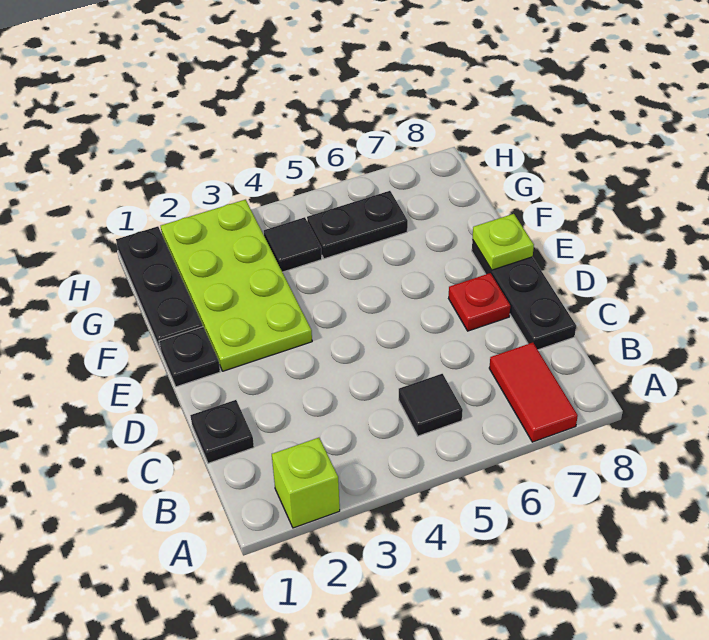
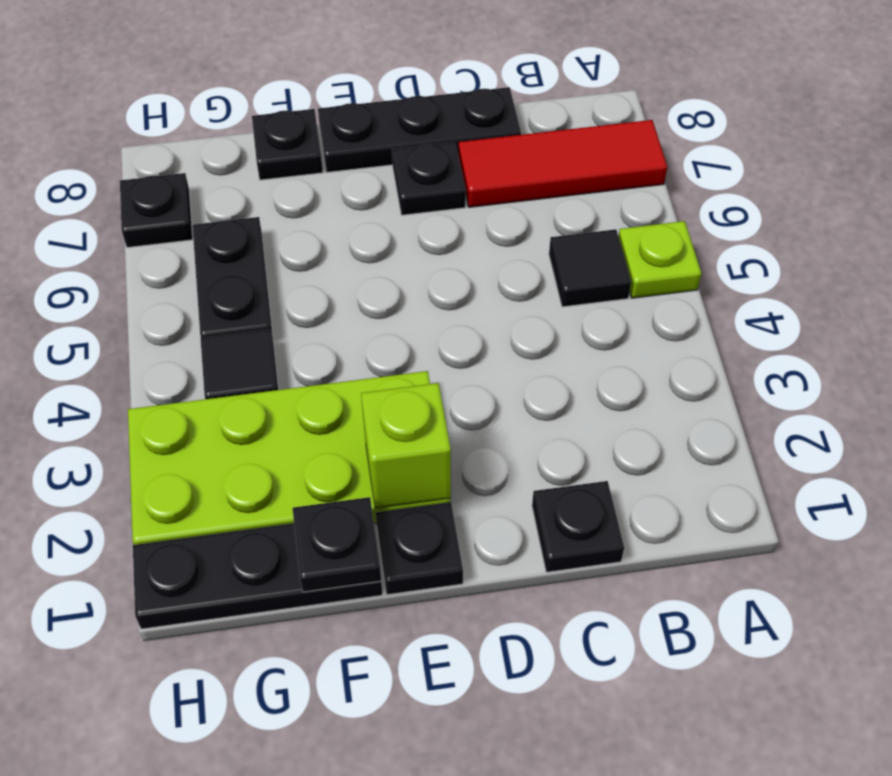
lime 1x1 brick [272,438,340,528] -> lime 1x1 brick moved to [361,383,451,508]
red 1x2 tile [489,343,578,442] -> red 1x3 tile [458,120,667,207]
red 1x1 plate [449,273,510,331] -> black 1x1 plate [392,142,466,215]
lime 1x1 plate [472,214,534,270] -> lime 1x1 plate moved to [618,221,701,298]
none -> black 1x1 plate [293,497,381,592]
none -> black 1x1 plate [252,109,323,180]
none -> black 1x1 plate [120,173,193,248]

